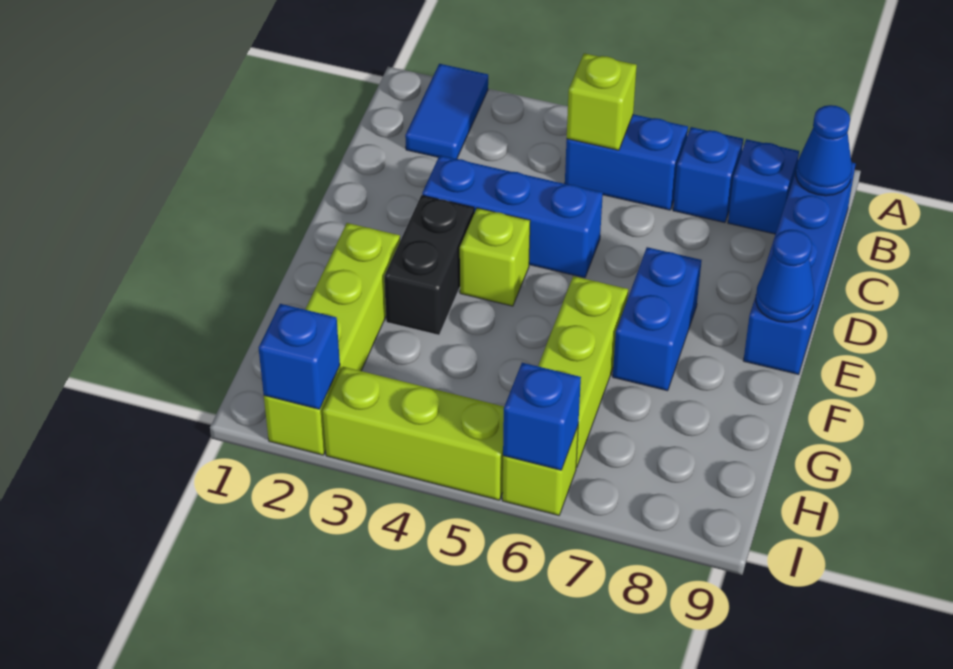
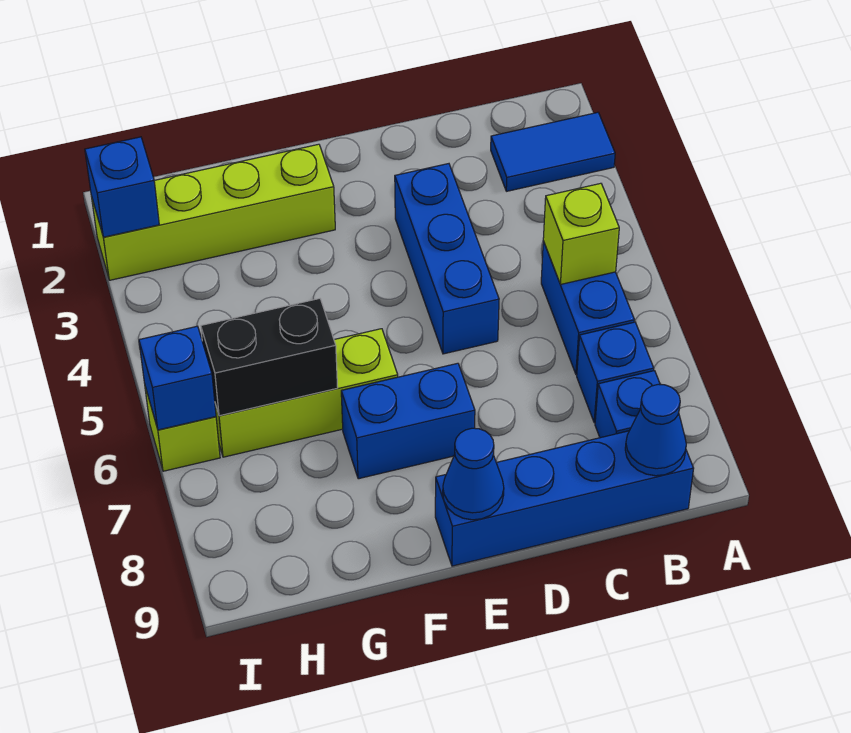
black 1x2 brick [384,195,474,335] -> black 1x2 brick moved to [201,299,338,416]
lime 1x1 brick [460,208,530,306] -> none
lime 1x3 brick [323,367,504,500] -> none

